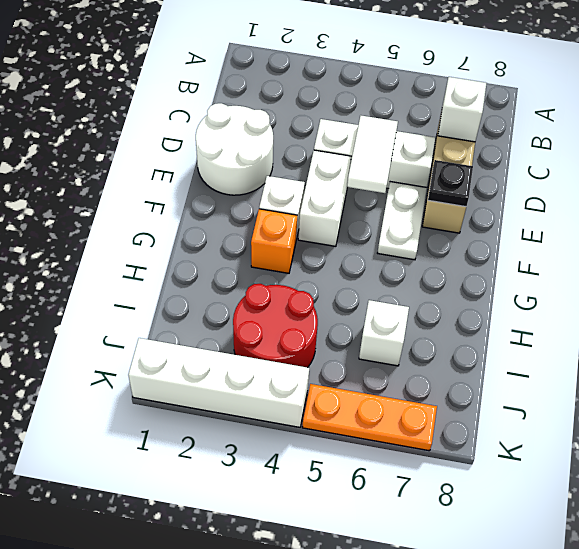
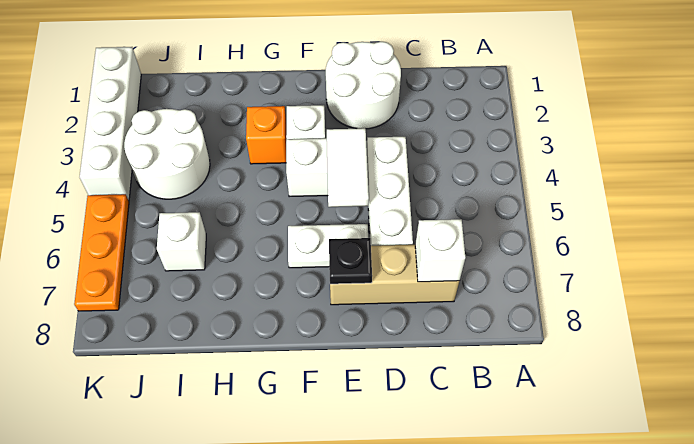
white 1x2 tile [347,116,398,193] -> white 1x2 tile turned to [327,128,369,207]
red 2x2 round brick [233,284,318,368] -> white 2x2 round brick [124,109,210,199]

